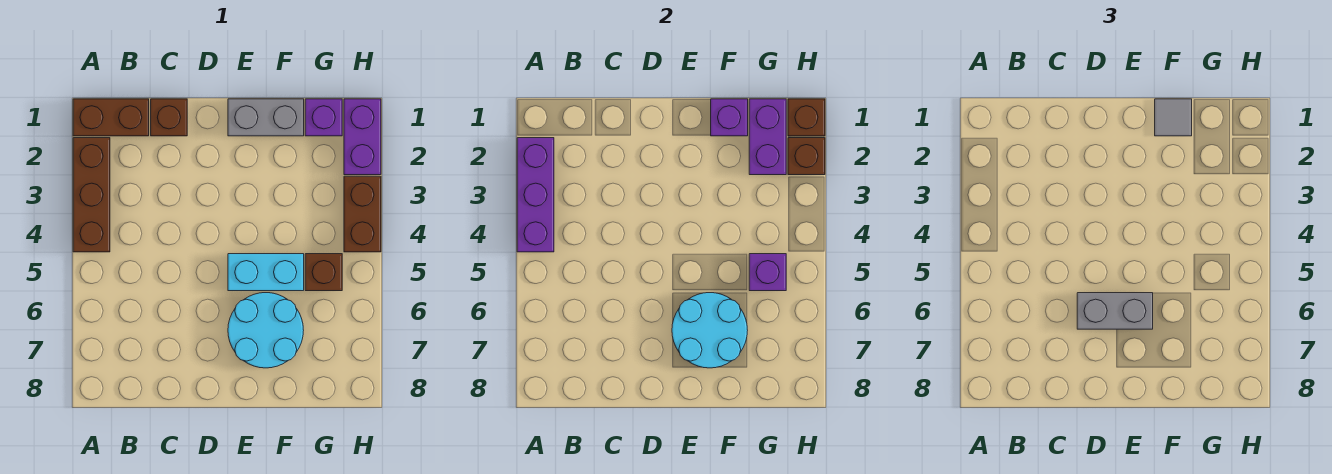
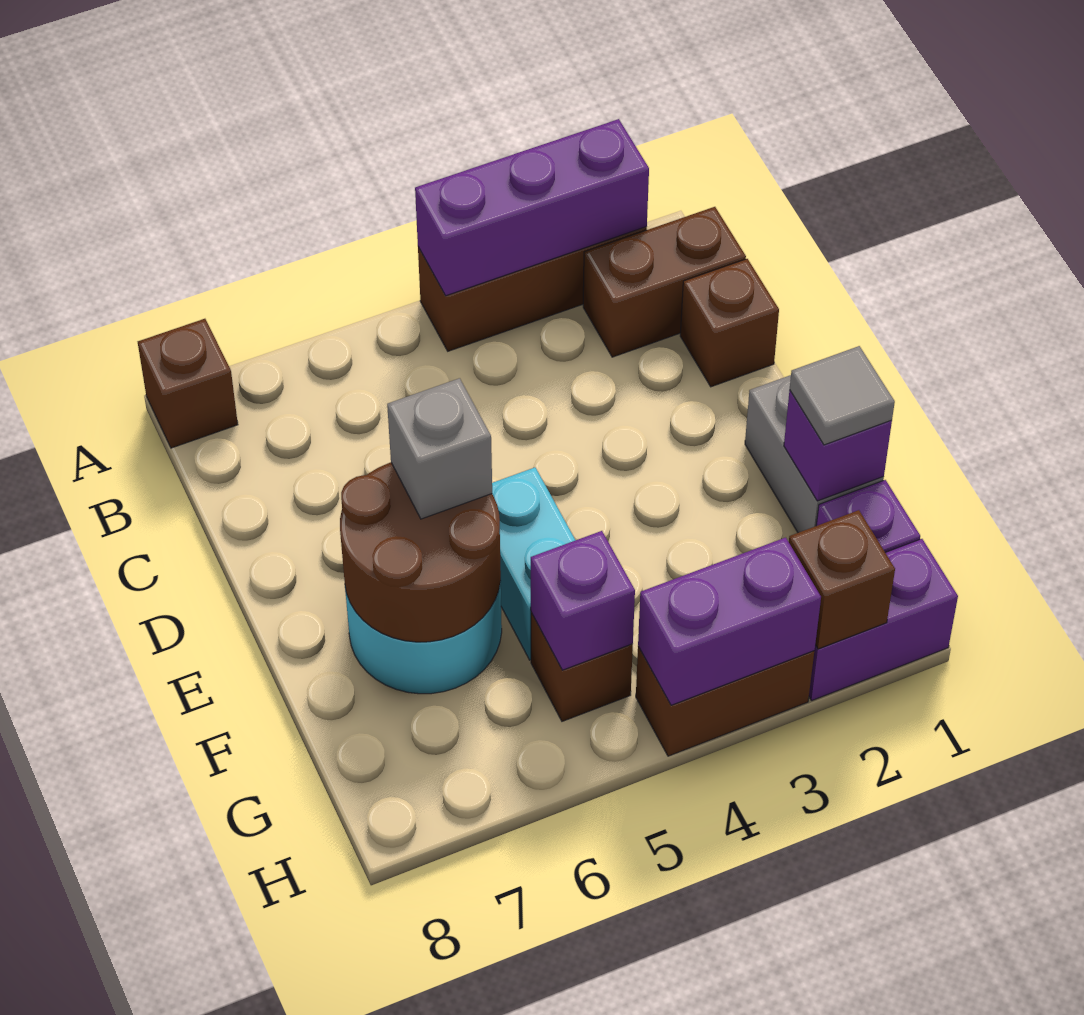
brown 1x2 brick [73,99,149,136] -> brown 1x2 brick turned to [583,207,746,357]
grey 1x2 brick [1077,293,1153,329] -> grey 1x1 brick [387,378,492,519]
cyan 2x2 round brick [672,293,748,368] -> brown 2x2 round brick [340,463,501,642]
purple 1x2 brick [749,99,786,175] -> purple 1x2 brick moved to [638,538,821,705]
brown 1x1 brick [788,99,825,136] -> brown 1x1 brick moved to [138,319,238,448]

